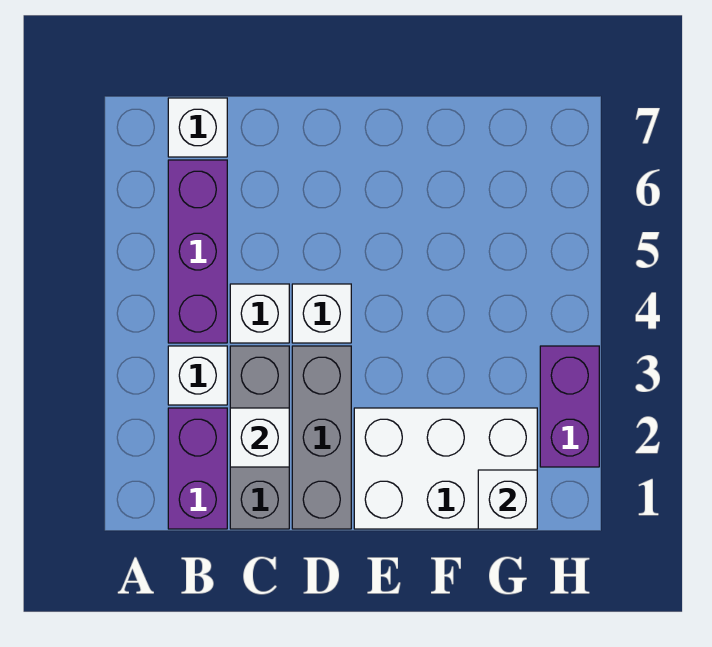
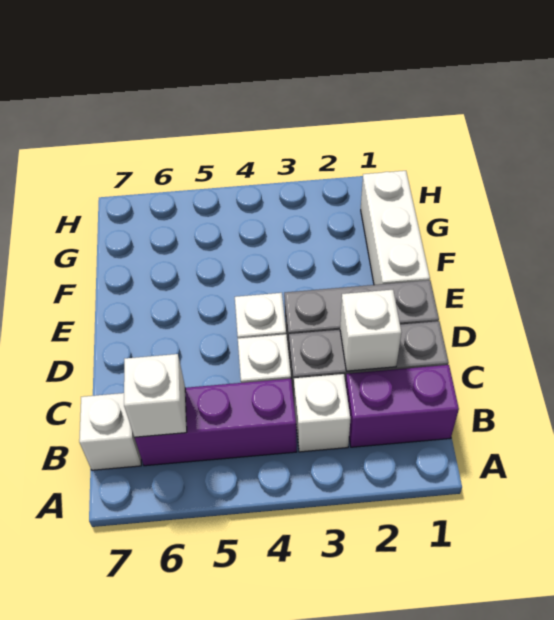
white 2x3 brick [354,408,537,529] -> white 1x3 brick [361,171,430,285]
white 1x1 brick [478,470,537,529] -> white 1x1 brick moved to [124,354,187,437]
purple 1x2 brick [540,346,599,467] -> none

